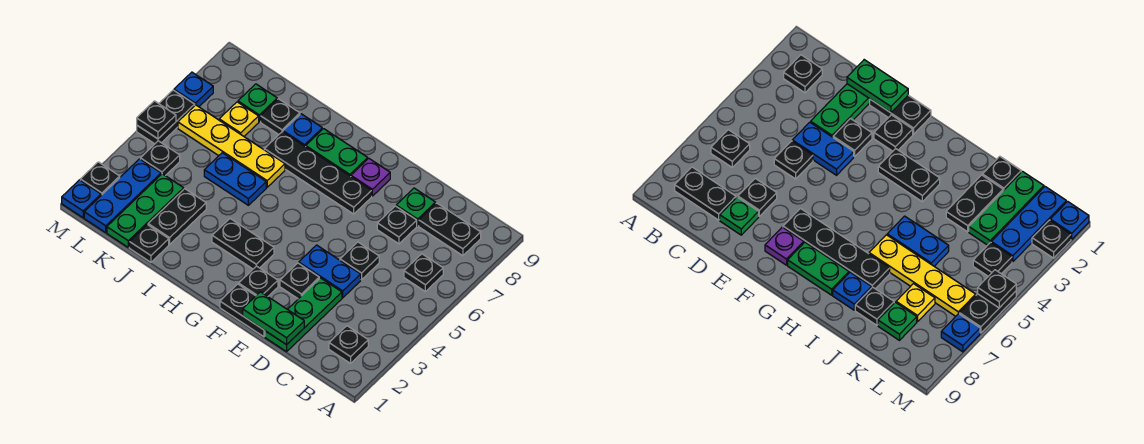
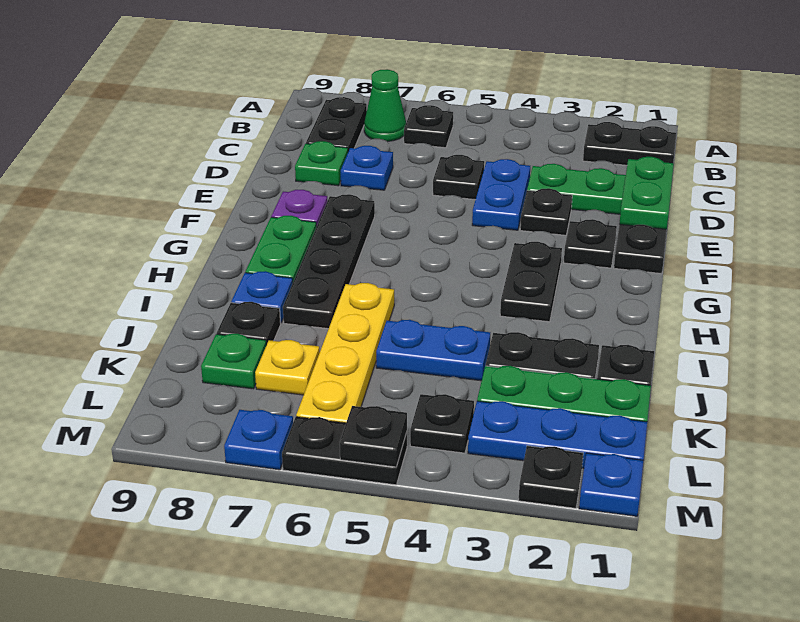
black 1x1 plate [329,326,368,363] -> black 1x2 plate [583,122,676,165]
none -> green 1x1 cone [364,69,406,142]
black 1x1 plate [377,206,417,244] -> blue 1x1 plate [341,146,393,190]
blue 1x2 plate [204,153,266,205] -> blue 1x2 plate turned to [376,320,490,381]

